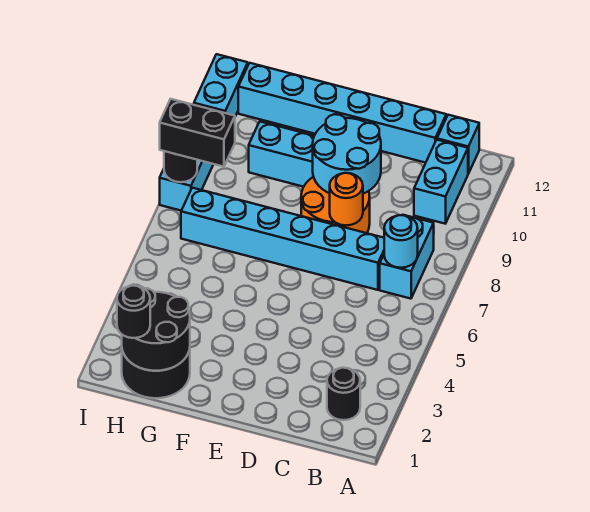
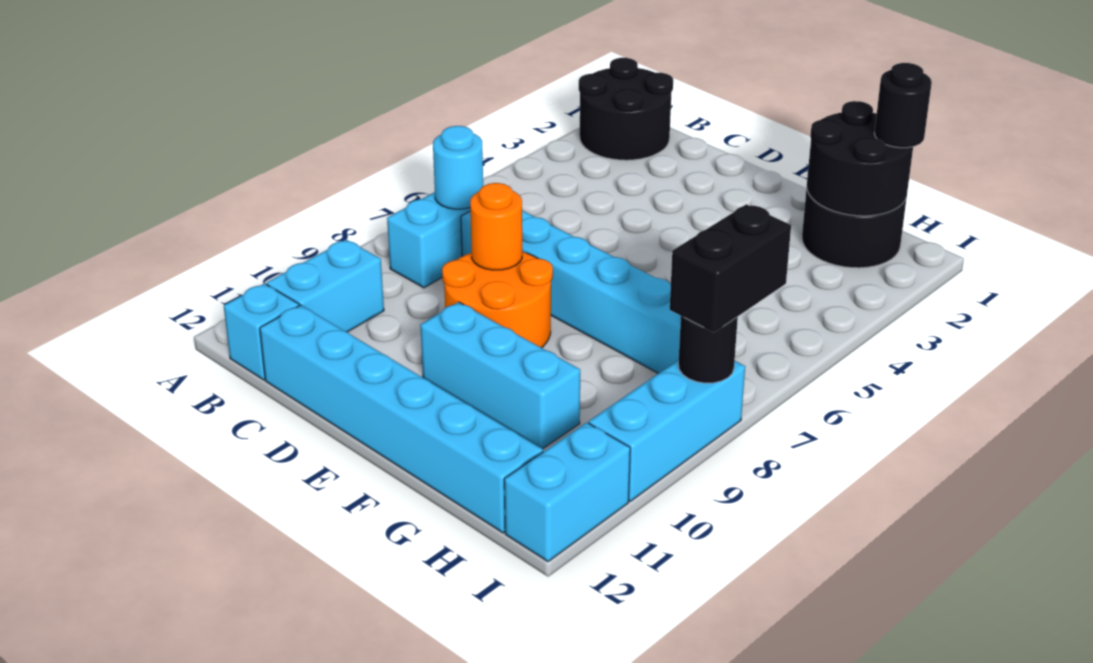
black 1x1 round brick [327,368,360,420] -> black 2x2 round brick [579,58,673,160]
cyan 2x2 round brick [313,114,381,194] -> none
black 1x2 brick [160,99,235,167] -> black 1x2 brick turned to [670,204,791,332]

